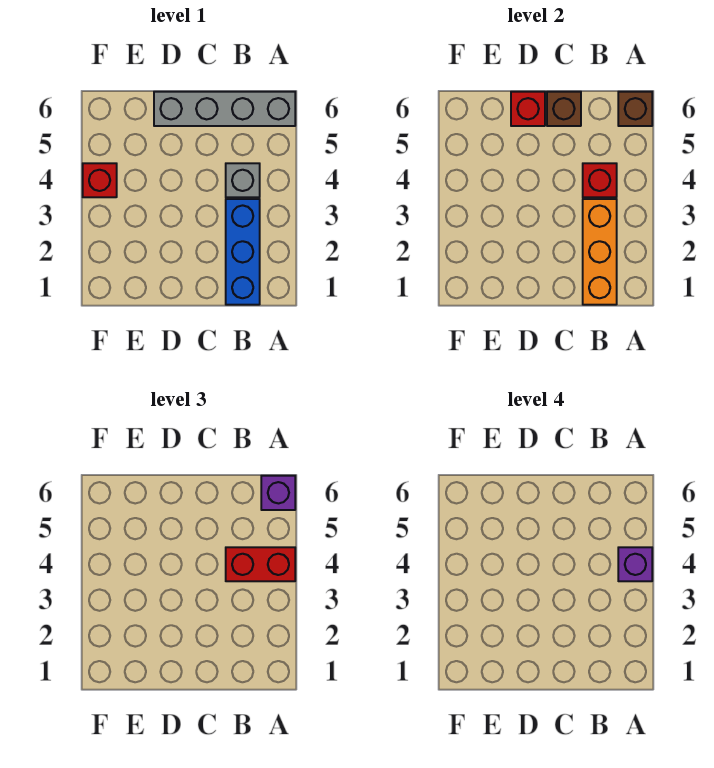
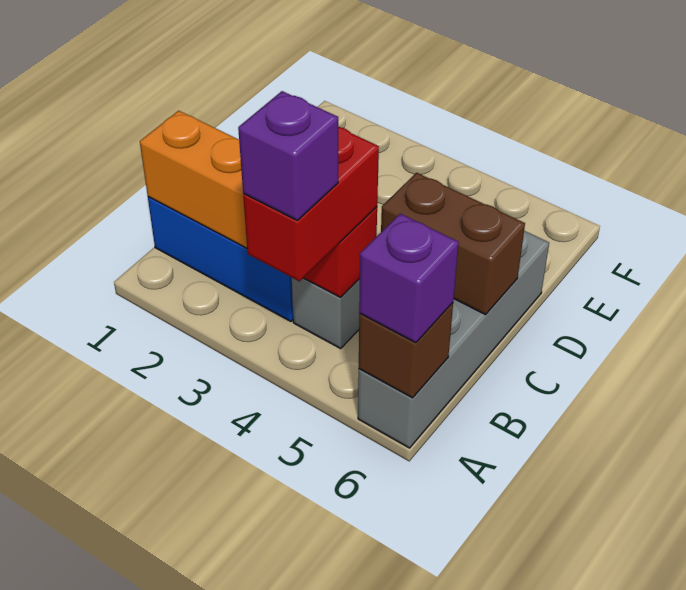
brown 1x1 brick [547,92,581,126] -> brown 1x2 brick [381,173,525,315]
red 1x1 brick [511,92,545,126] -> none
red 1x1 brick [83,163,117,197] -> none

